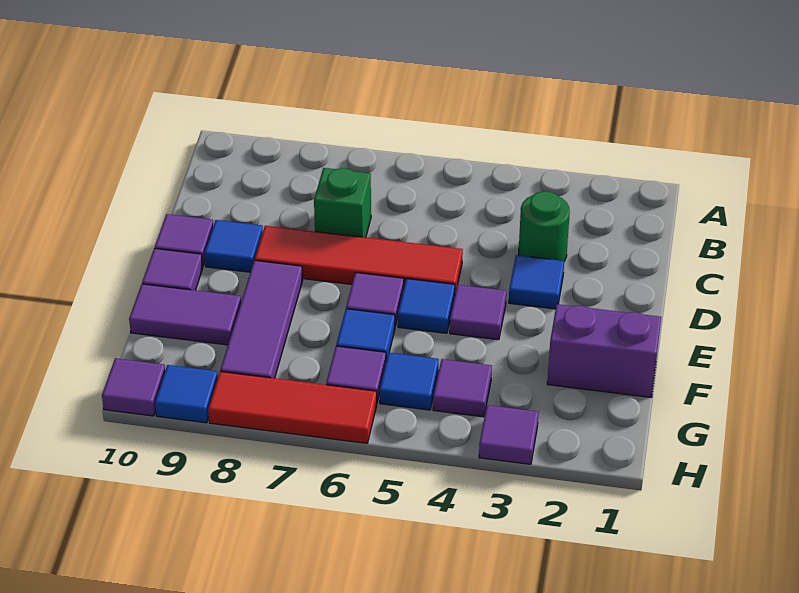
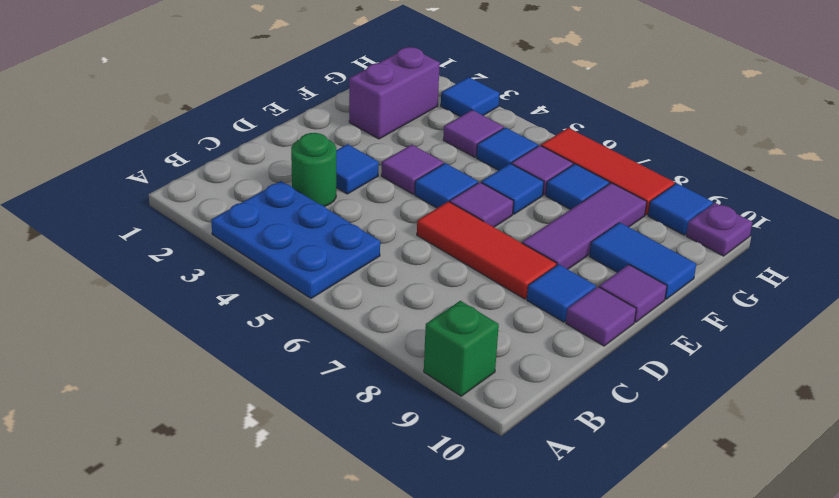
none -> blue 2x3 plate [211,181,380,299]
green 1x1 brick [314,168,371,237] -> green 1x1 brick moved to [424,301,499,396]
red 1x4 tile [255,226,463,294] -> red 1x3 tile [417,201,557,299]
purple 1x2 brick [547,304,661,397] -> purple 1x2 brick turned to [349,47,440,139]
purple 1x2 tile [129,284,241,345] -> blue 1x2 tile [589,222,696,299]
none -> blue 1x1 tile [546,164,609,210]
purple 1x1 tile [479,405,539,464] -> blue 1x1 tile [441,77,499,117]
purple 1x1 tile [102,358,165,416] -> purple 1x1 plate [686,203,752,256]

